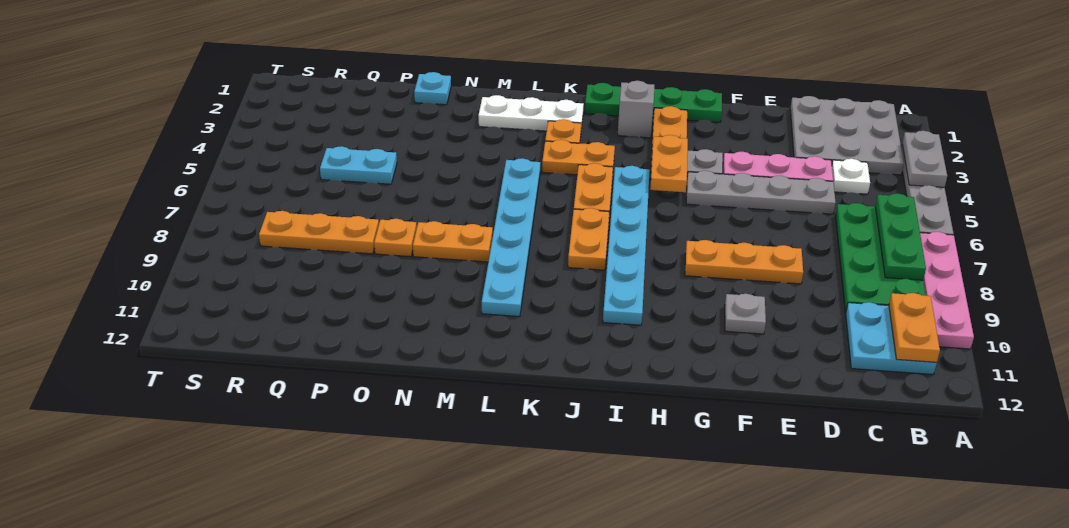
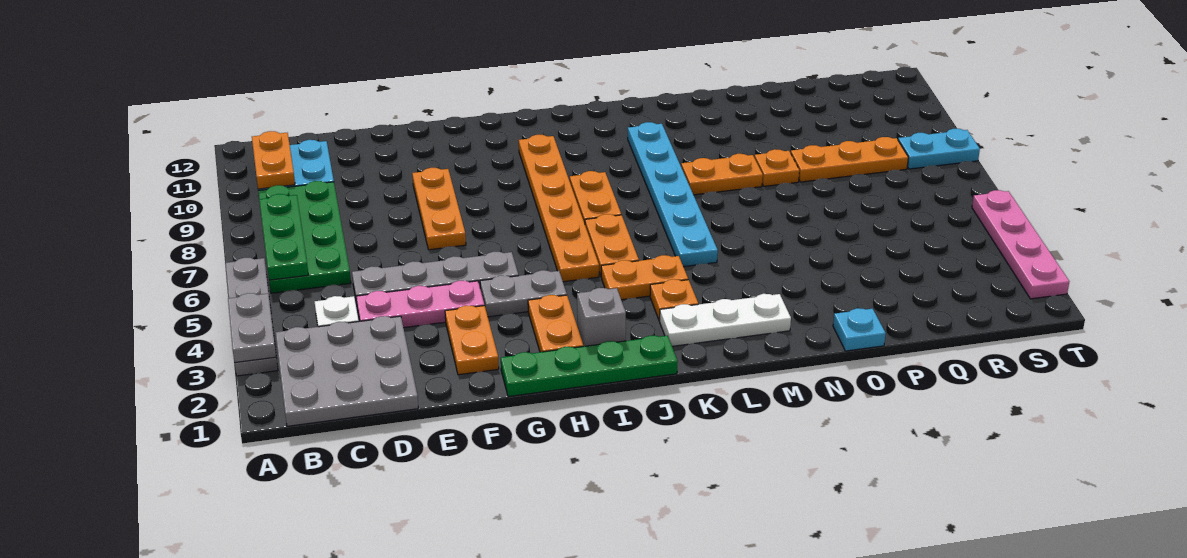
pink 1x4 plate [920,232,974,349] -> pink 1x4 plate moved to [972,190,1069,299]
orange 1x3 plate [685,240,803,284] -> orange 1x3 plate turned to [412,168,466,250]
grey 1x1 plate [725,294,766,334] -> none
orange 1x2 plate [650,135,688,192] -> orange 1x2 plate moved to [445,306,499,375]
cyan 1x6 plate [603,166,650,325] -> orange 1x6 plate [519,135,599,282]
cyan 1x2 plate [320,146,397,184] -> cyan 1x2 plate moved to [898,129,980,169]

